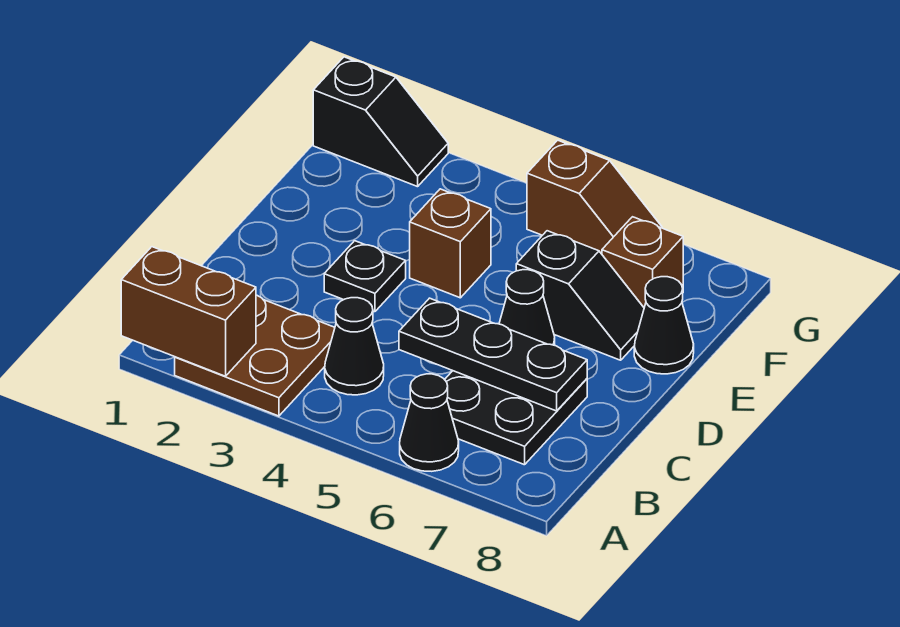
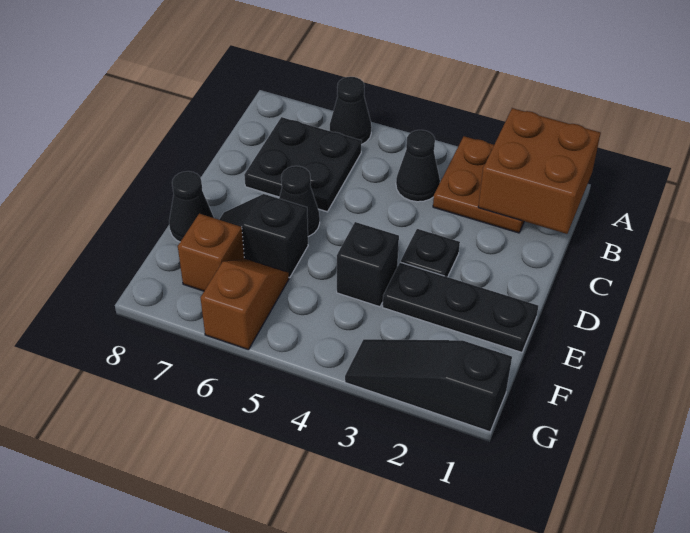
brown 1x2 brick [121,247,256,376] -> brown 2x2 brick [478,108,601,234]
black 1x3 plate [399,298,587,411] -> black 1x3 plate moved to [383,262,538,352]
brown 1x1 brick [410,189,491,298] -> black 1x1 brick [337,222,399,307]
black 1x2 slope [313,57,448,187] -> black 1x3 slope [345,339,512,432]
brown 1x2 slope [527,140,662,254] -> brown 1x2 slope turned to [201,259,289,350]

